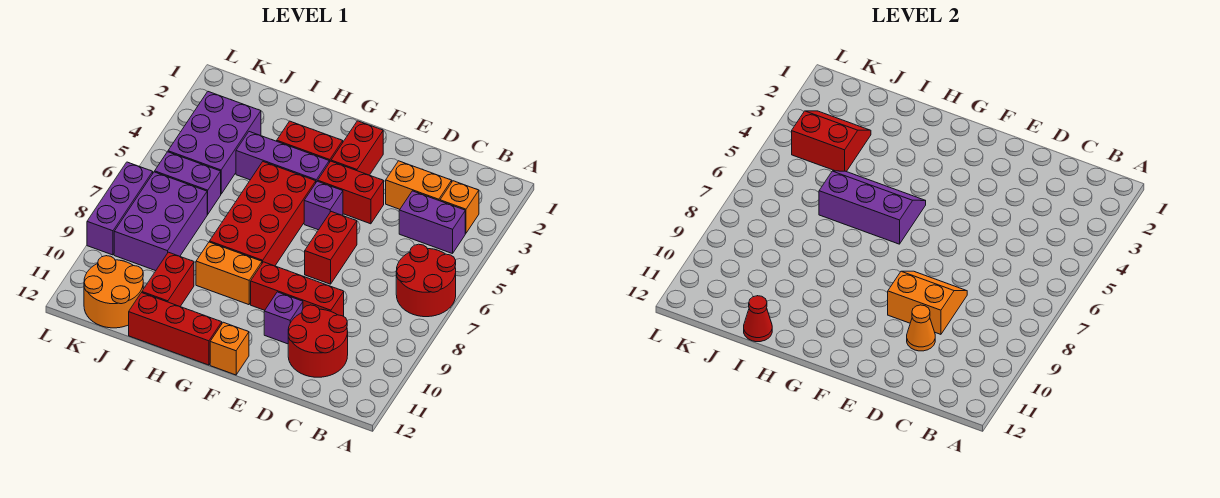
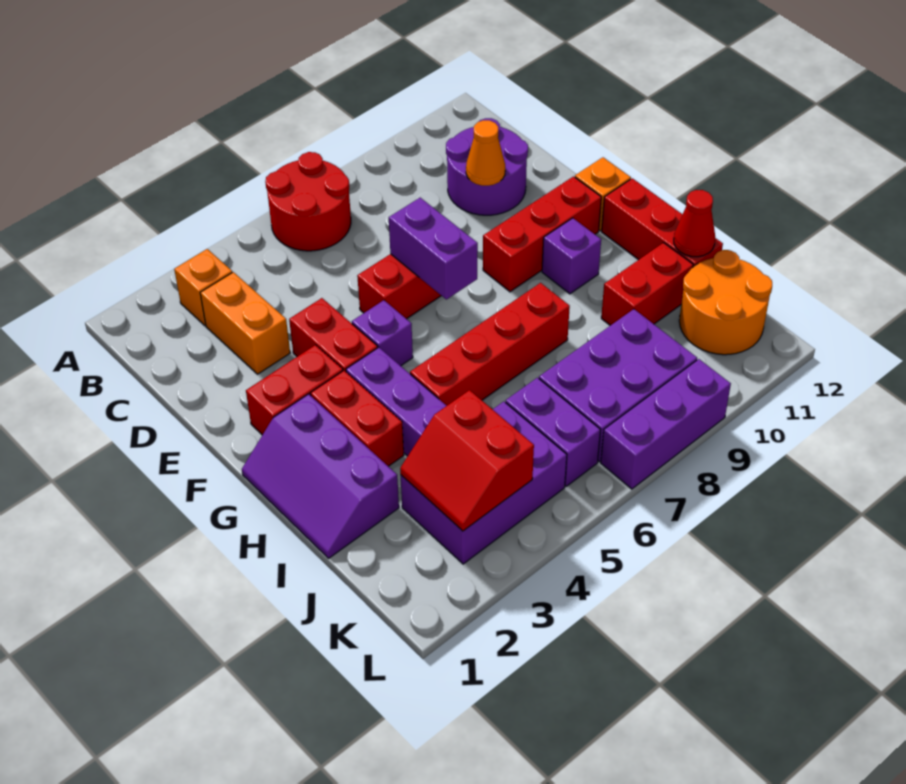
purple 1x2 brick [399,191,465,254] -> purple 1x2 brick moved to [389,198,478,299]
red 2x2 round brick [288,305,348,377] -> purple 2x2 round brick [446,118,528,215]
orange 2x2 slope [888,271,967,334] -> none
red 1x3 brick [251,262,344,316] -> red 1x3 brick turned to [483,177,601,292]
purple 1x1 brick [264,292,303,344] -> purple 1x1 brick moved to [542,218,601,294]
red 2x4 brick [210,162,316,266] -> red 1x4 brick [410,283,570,406]
purple 2x3 slope [819,171,926,244] -> purple 2x3 slope moved to [242,394,399,558]
orange 1x2 brick [196,242,262,305] -> none

